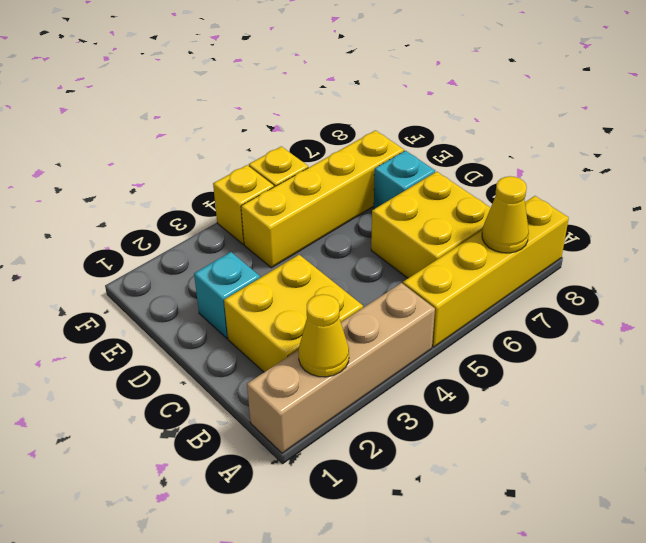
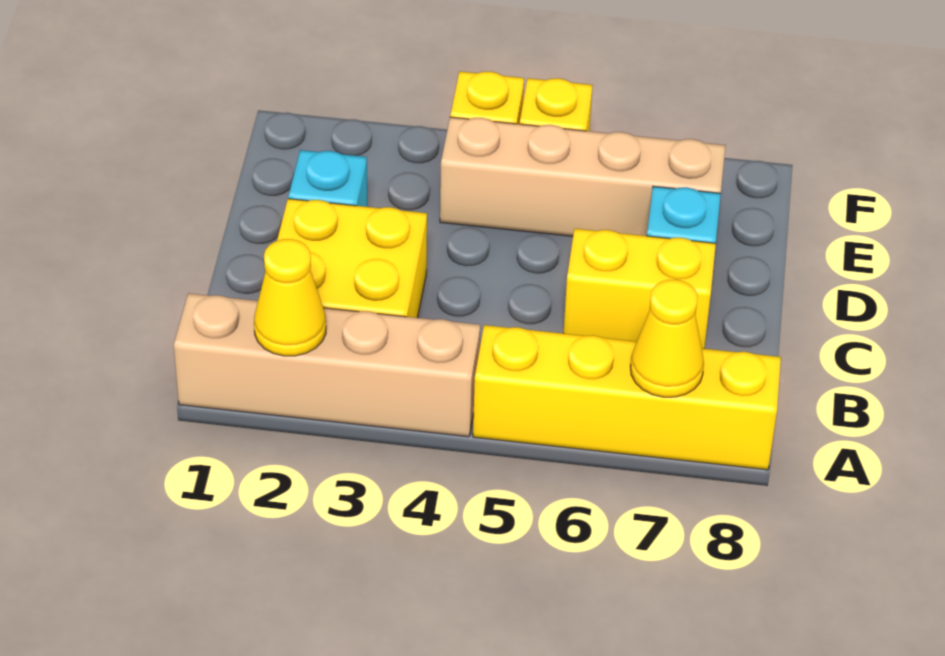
yellow 2x2 brick [371,172,490,278] -> yellow 1x2 brick [564,229,716,349]
yellow 1x4 brick [241,130,404,268] -> tan 1x4 brick [440,117,726,236]

